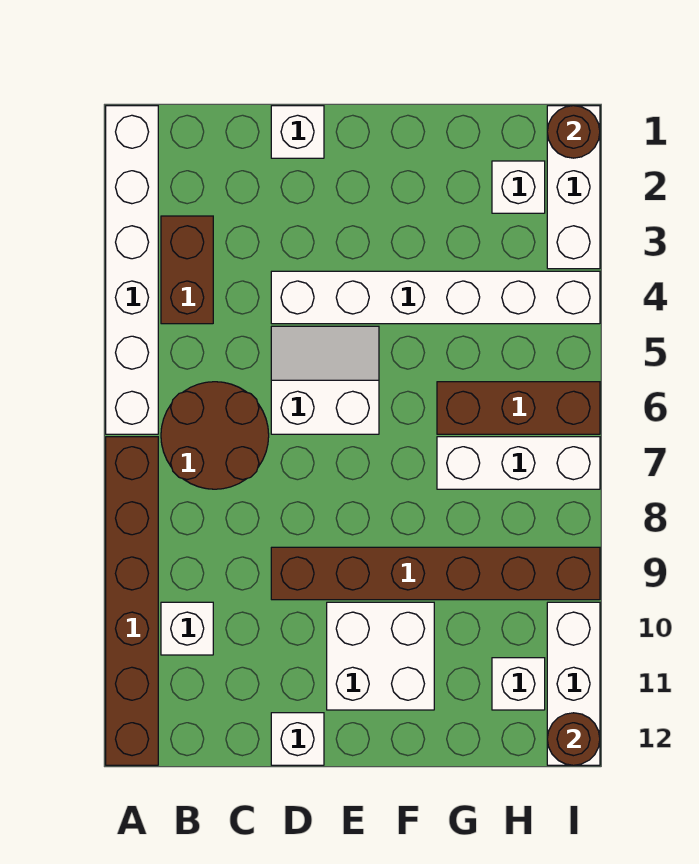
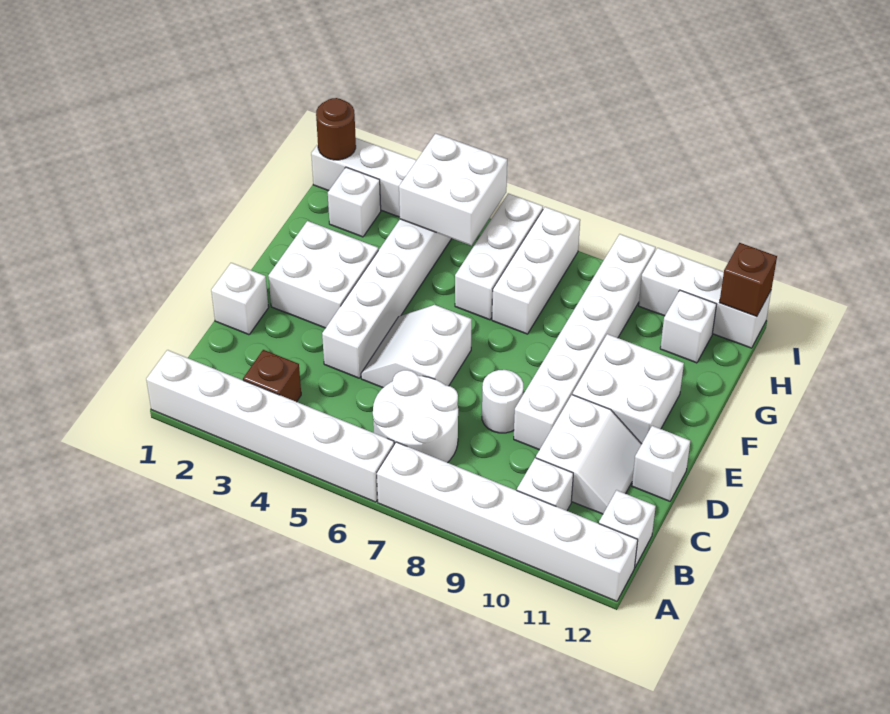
brown 1x6 brick [106,437,158,765] -> white 1x6 brick [377,442,638,601]
brown 1x2 brick [161,216,213,324] -> brown 1x1 brick [243,350,301,402]
brown 2x2 round brick [161,382,269,489] -> white 2x2 round brick [373,370,458,463]
none -> white 1x1 brick [599,490,656,567]
none -> white 2x2 slope [536,395,641,514]
none -> white 1x1 round brick [482,370,523,433]
brown 1x6 brick [271,547,600,600] -> white 1x6 brick [514,234,656,450]
none -> white 2x2 brick [268,221,378,328]
brown 1x3 brick [437,382,600,434] -> white 1x3 brick [455,193,543,320]
none -> white 2x2 brick [399,133,507,246]
brown 1x1 round brick [547,713,600,765] -> brown 1x1 brick [719,243,777,317]

